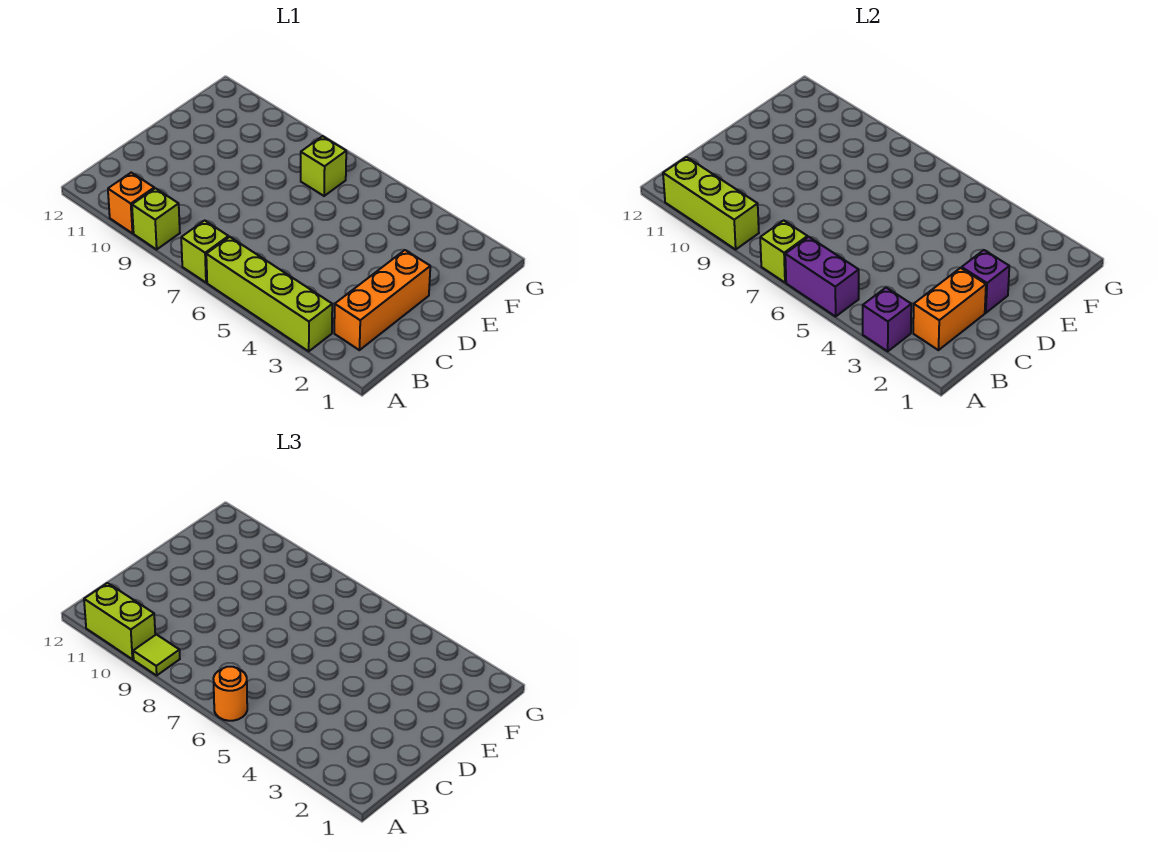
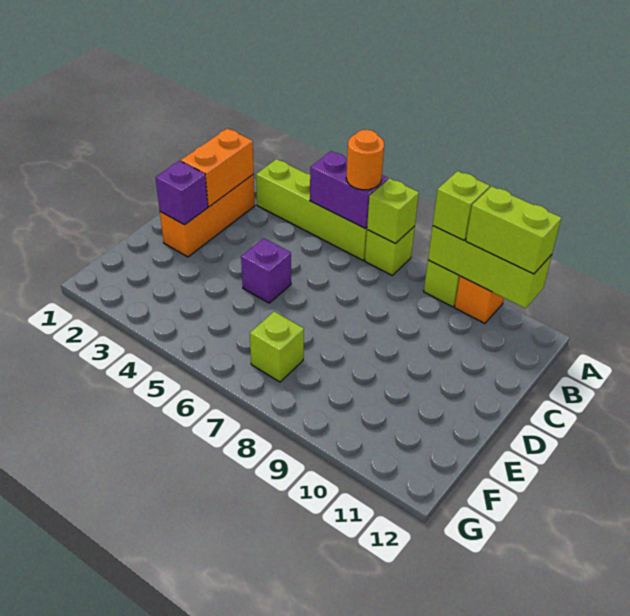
purple 1x1 brick [863,288,911,351] -> purple 1x1 brick moved to [241,238,291,303]
lime 1x1 tile [133,634,180,675] -> lime 1x1 brick [433,171,490,240]

